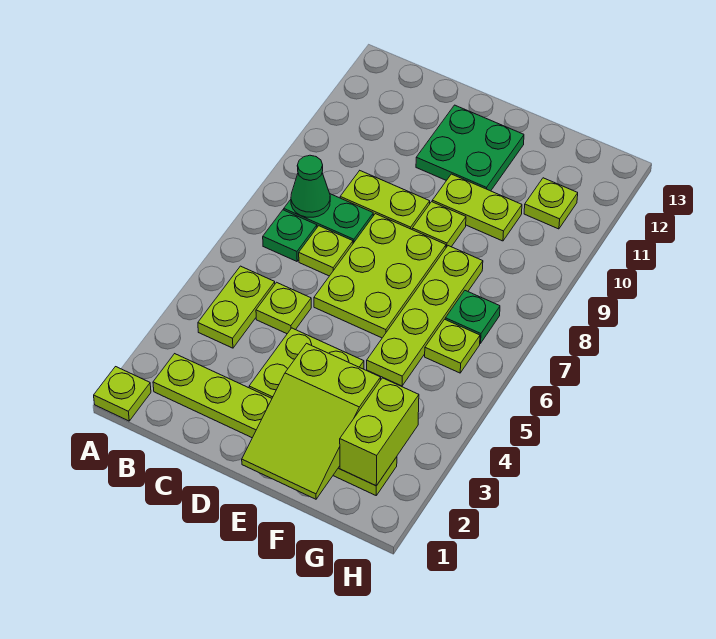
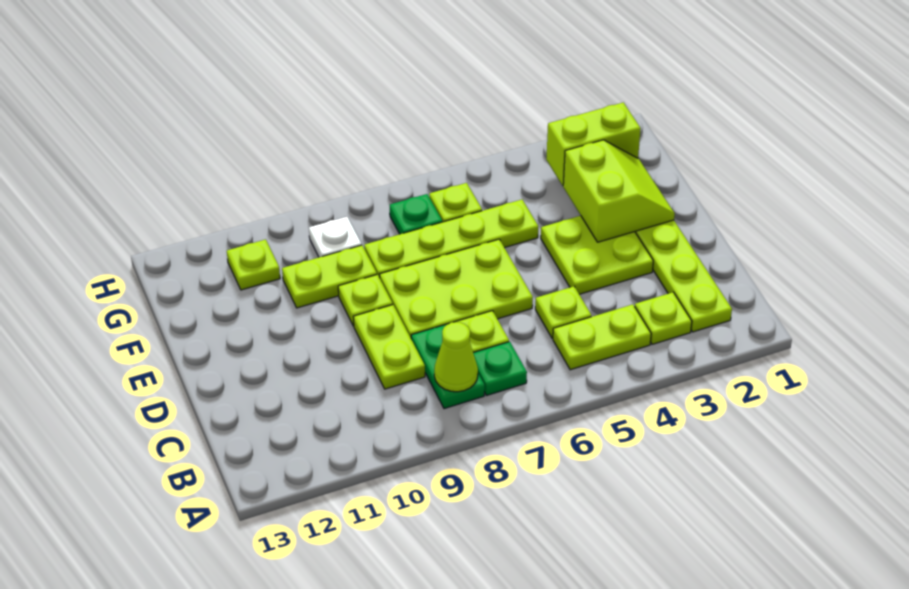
lime 1x1 plate [94,367,151,421] -> lime 1x1 plate moved to [635,292,692,344]
green 1x1 cone [291,155,330,217] -> lime 1x1 cone [434,322,478,392]
green 2x2 plate [416,105,524,191] -> none
lime 2x3 slope [242,343,381,499] -> lime 2x2 slope [563,140,675,242]
lime 1x2 plate [432,174,522,241] -> lime 1x2 plate turned to [282,245,377,308]
none -> white 1x1 plate [309,217,362,257]

